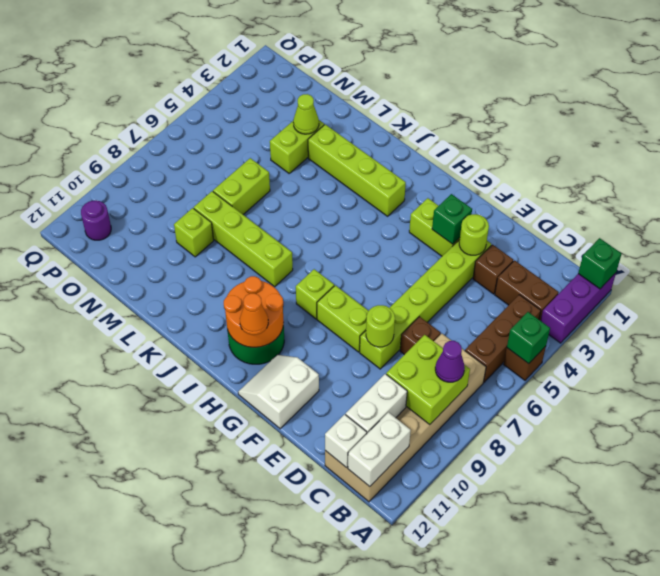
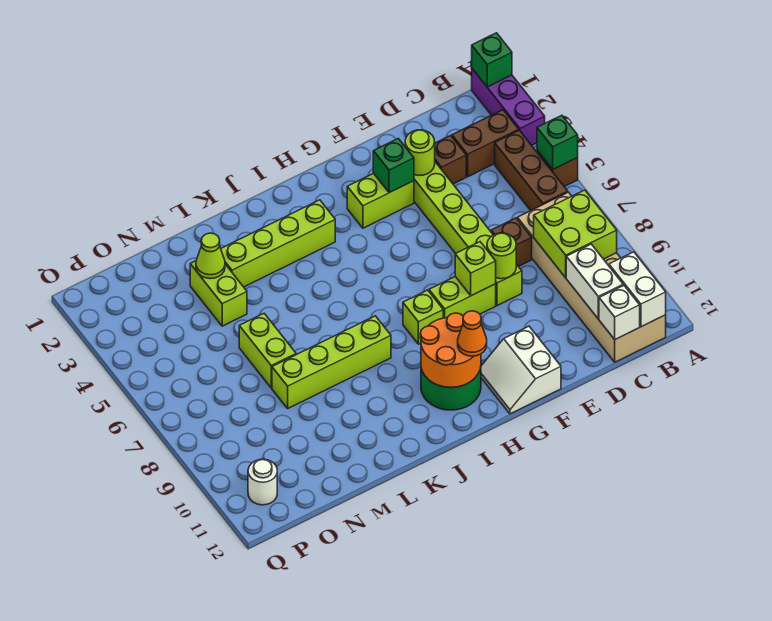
purple 1x1 cone [435,341,465,382] -> none
lime 1x1 brick [174,208,214,257] -> lime 1x1 brick moved to [455,242,496,296]
purple 1x1 round brick [81,200,111,240] -> white 1x1 round brick [248,459,277,505]

